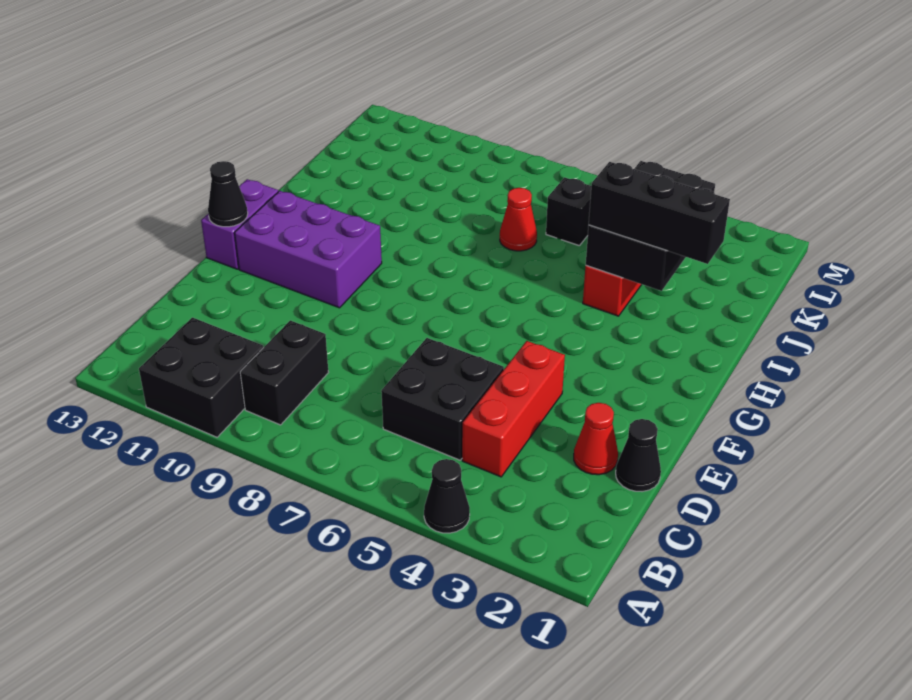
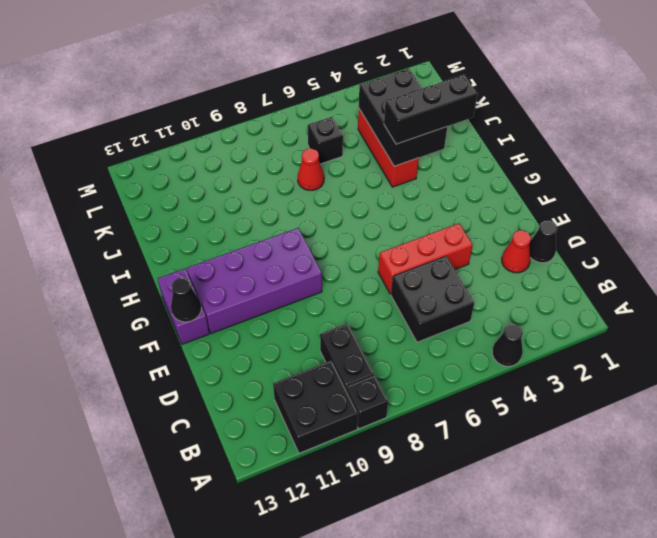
none -> black 1x1 brick [346,375,388,429]
red 1x3 brick [462,341,565,477] -> red 1x3 brick turned to [378,223,473,294]
purple 2x3 brick [235,191,382,308] -> purple 2x4 brick [187,228,322,333]

